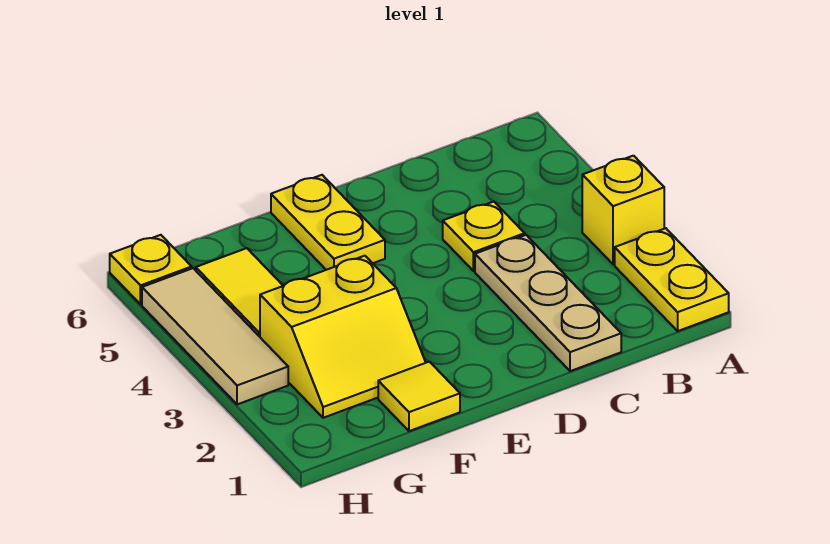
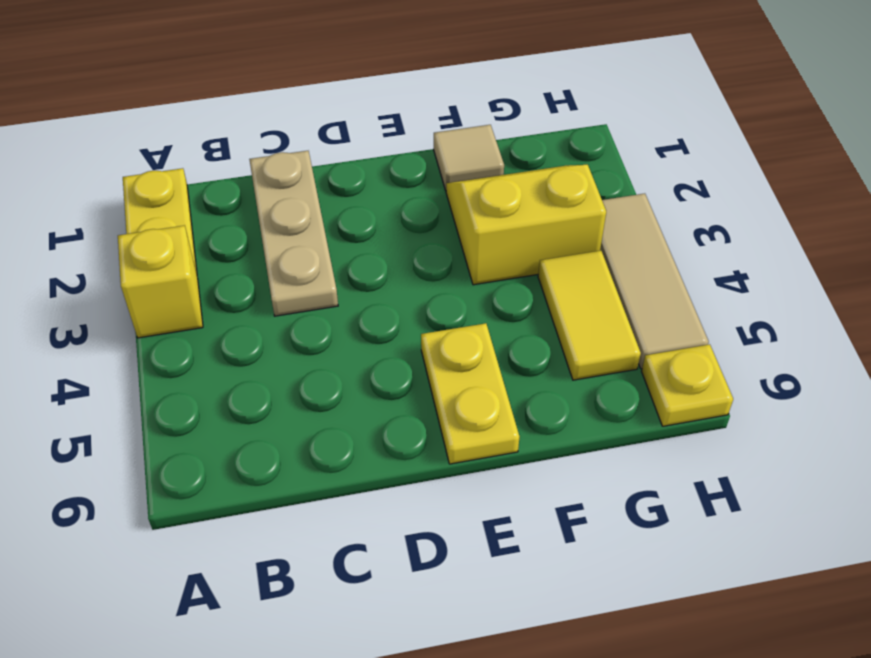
yellow 1x1 plate [443,202,525,271] -> none
yellow 1x1 tile [378,362,460,431] -> tan 1x1 tile [434,125,504,190]

